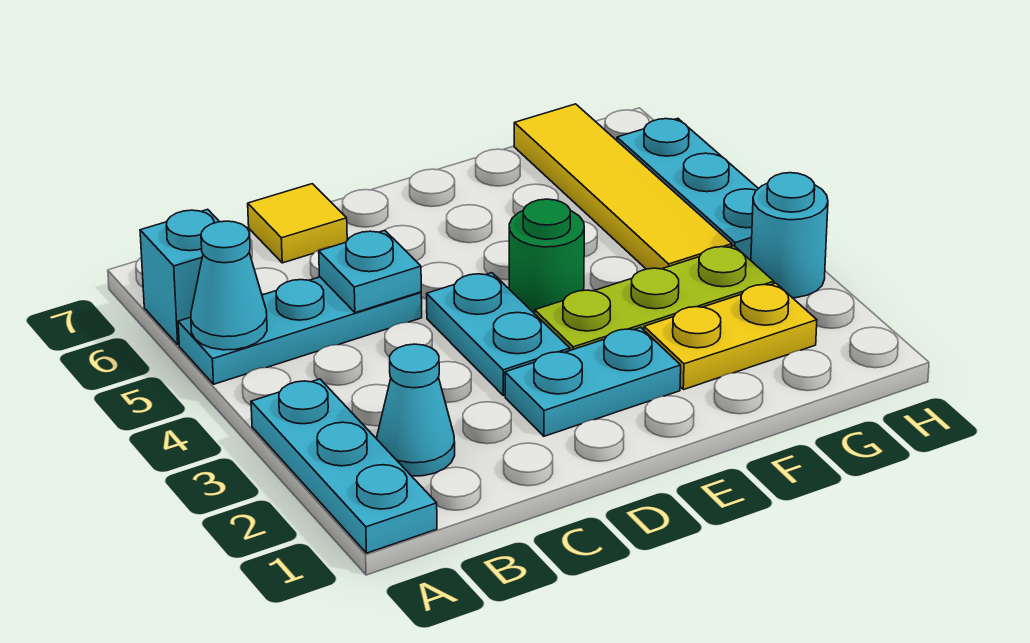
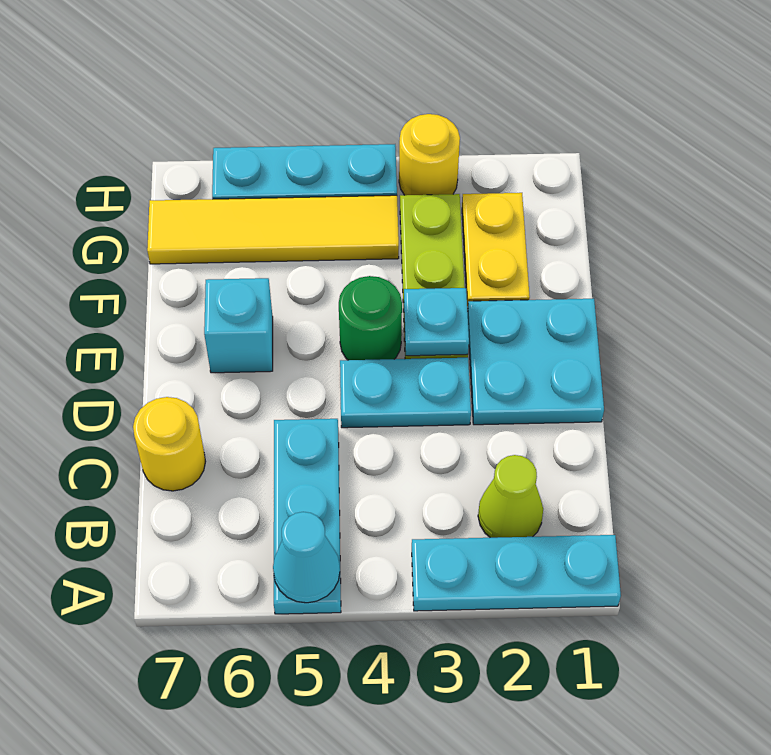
cyan 1x1 brick [140,209,219,345] -> cyan 1x1 brick moved to [204,278,273,373]
cyan 1x1 cone [377,344,455,476] -> lime 1x1 cone [478,455,543,538]
cyan 1x1 plate [319,230,421,313] -> cyan 1x1 plate moved to [404,288,469,356]
yellow 1x1 tile [248,184,347,263] -> yellow 1x1 round brick [133,397,206,491]
cyan 1x2 plate [505,327,681,436] -> cyan 2x2 plate [467,299,604,425]
cyan 1x1 round brick [751,173,828,298] -> yellow 1x1 round brick [399,114,460,195]

